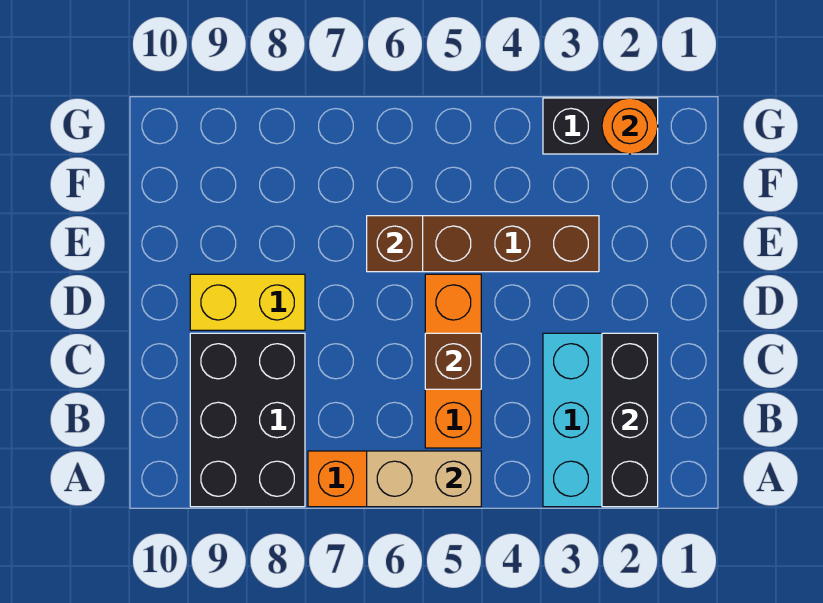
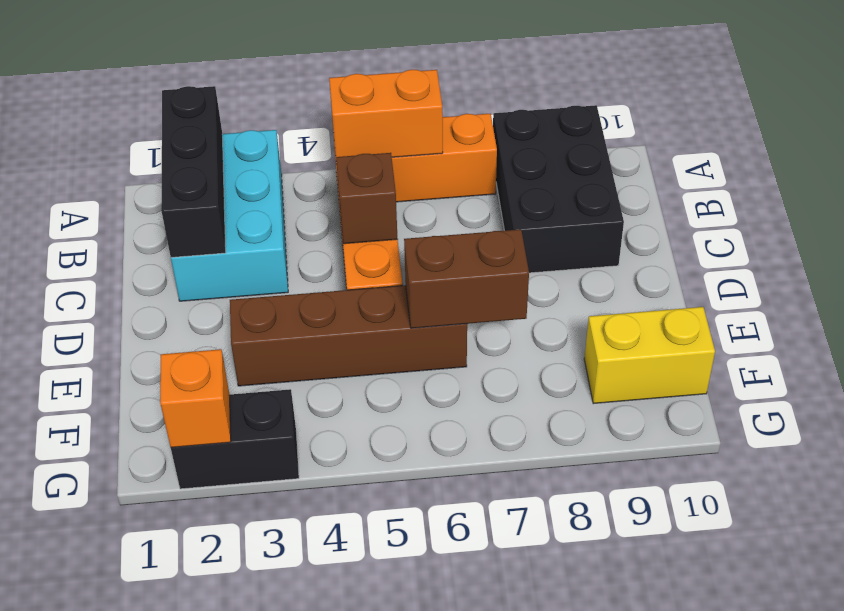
tan 1x2 brick [367,451,481,507] -> orange 1x2 brick [329,70,443,157]
yellow 1x2 brick [190,274,305,330] -> yellow 1x2 brick moved to [584,307,715,404]
brown 1x1 brick [367,216,423,272] -> brown 1x2 brick [404,229,529,328]
orange 1x1 round brick [602,98,658,154] -> orange 1x1 brick [160,349,231,447]

